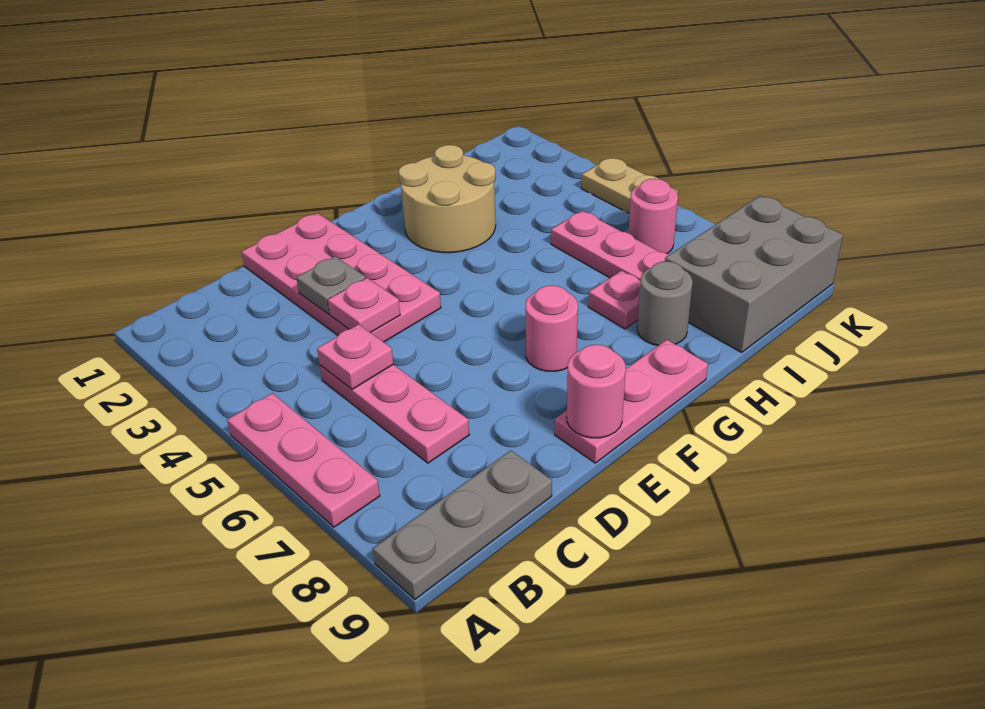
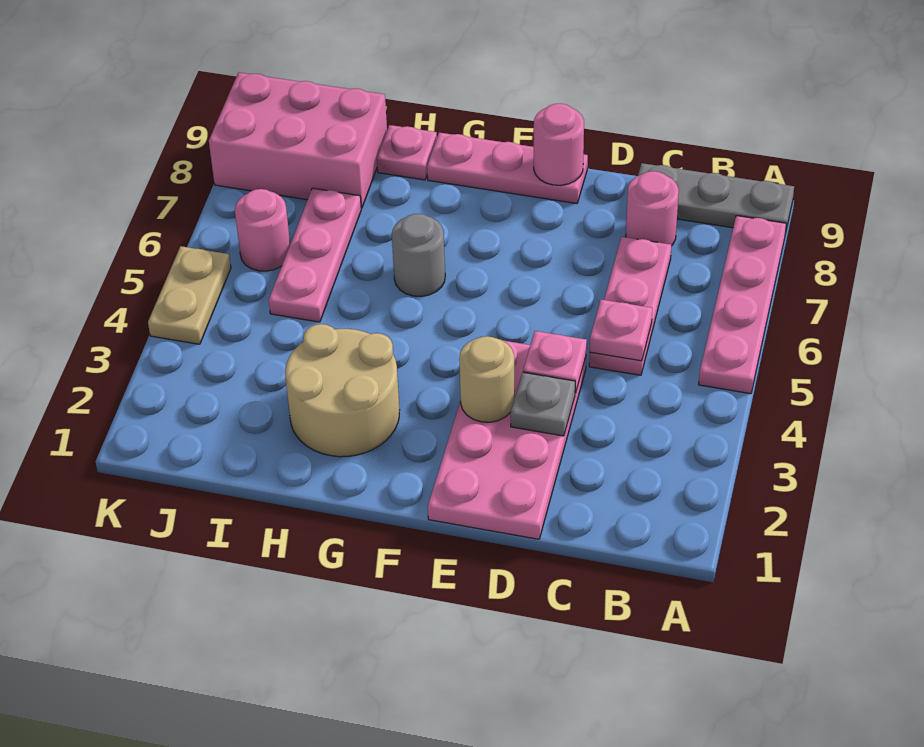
pink 1x3 plate [227,393,380,527] -> pink 1x4 plate [699,216,786,394]
none -> tan 1x1 round brick [459,336,514,422]
pink 1x1 round brick [526,285,578,371] -> pink 1x1 round brick moved to [626,171,679,246]
pink 1x1 plate [588,271,640,329] -> pink 1x1 plate moved to [377,125,437,180]
grey 1x1 round brick [637,261,693,346] -> grey 1x1 round brick moved to [392,214,445,296]
grey 2x3 brick [665,196,843,352] -> pink 2x3 brick [209,72,387,208]

